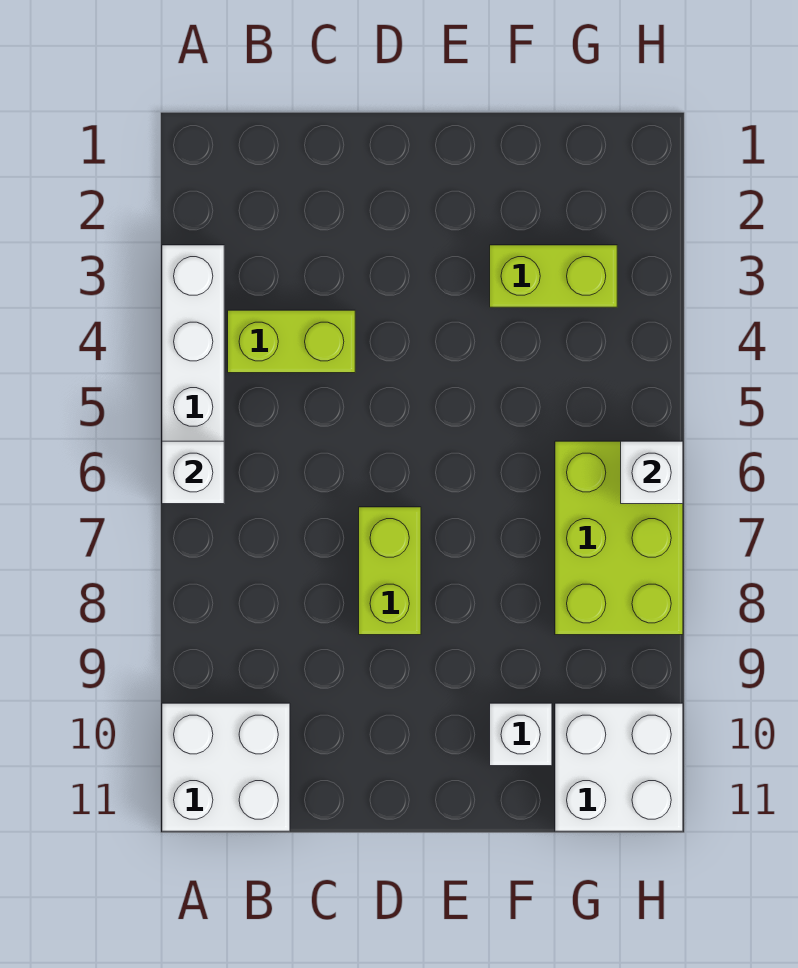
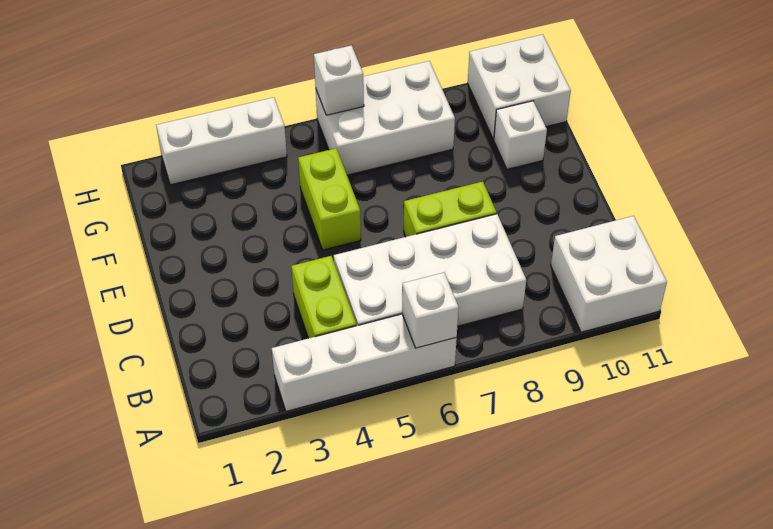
none -> white 2x4 brick [334,214,526,326]
lime 1x2 brick [490,245,617,307] -> lime 1x2 brick moved to [298,148,361,250]
lime 2x3 brick [555,441,683,635] -> white 2x3 brick [316,61,455,175]
none -> white 1x3 brick [156,97,287,185]

